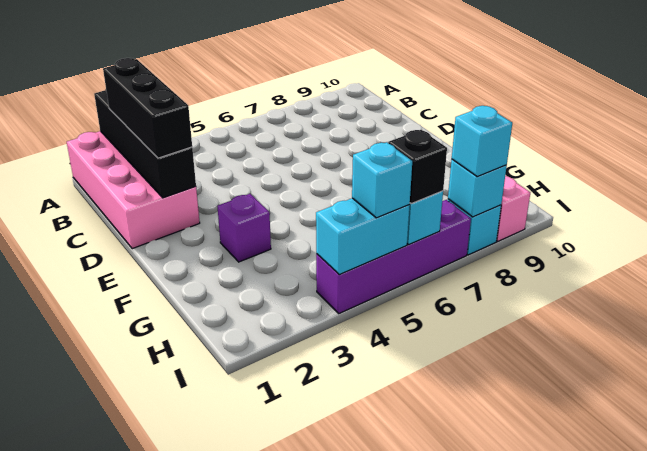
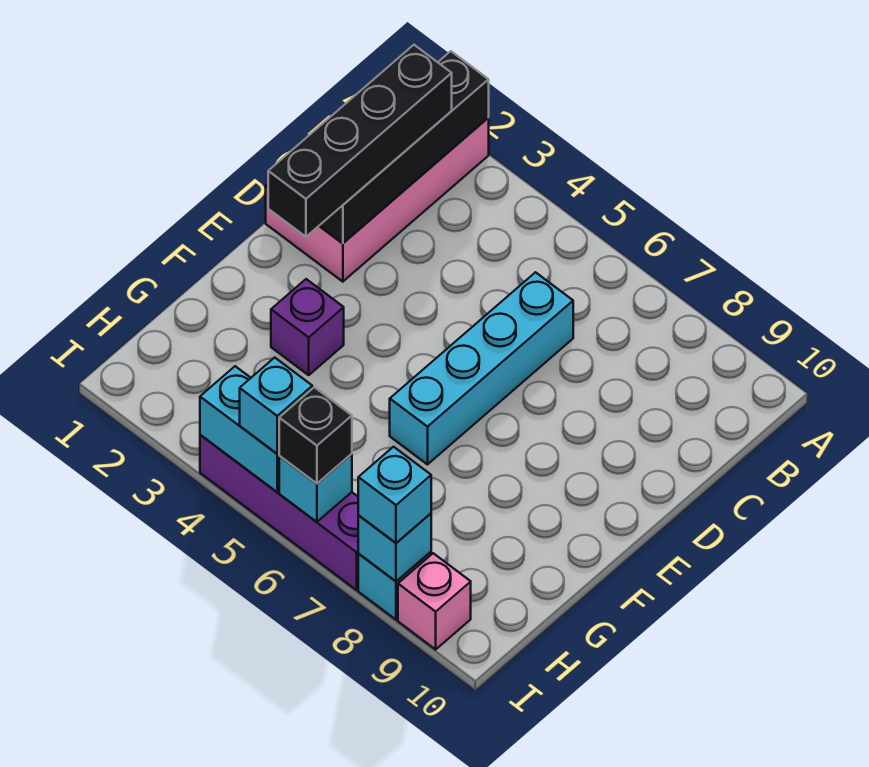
black 1x3 brick [103,58,192,158] -> black 1x4 brick [268,45,452,237]
none -> cyan 1x4 brick [390,272,573,464]

